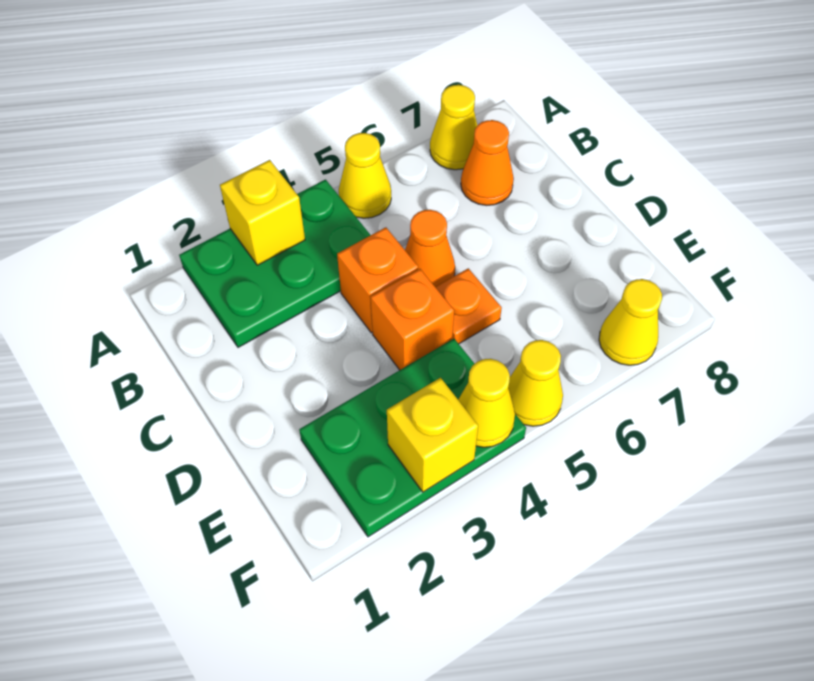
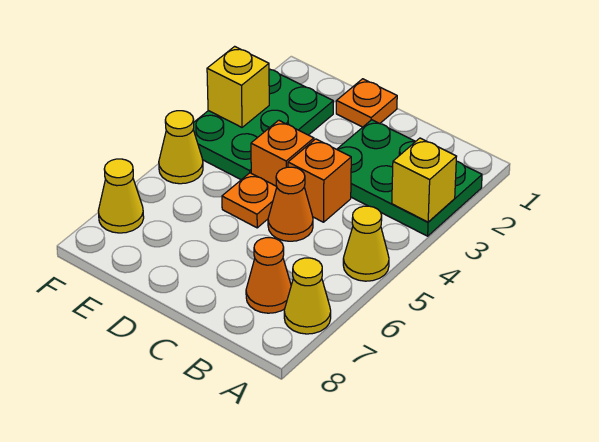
green 2x3 plate [179,180,371,347] -> green 2x3 plate turned to [337,120,482,236]
none -> orange 1x1 plate [336,79,397,127]
yellow 1x1 cone [458,359,515,447] -> none

